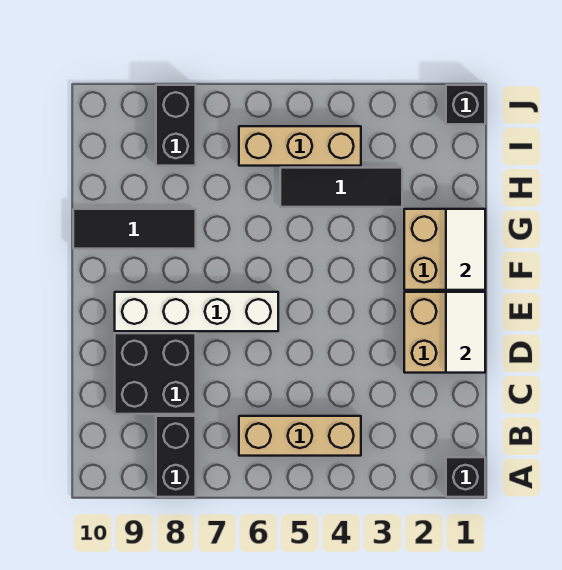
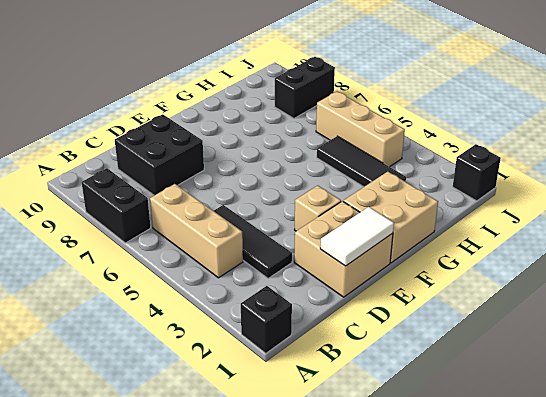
black 1x2 brick [156,416,196,497] -> black 1x2 brick turned to [82,168,151,243]
none -> tan 1x1 brick [295,186,341,231]
white 1x4 brick [115,292,278,331] -> none
white 1x2 tile [446,209,485,290] -> none
black 1x3 tile [73,209,196,249] -> black 1x3 tile moved to [214,205,292,278]

